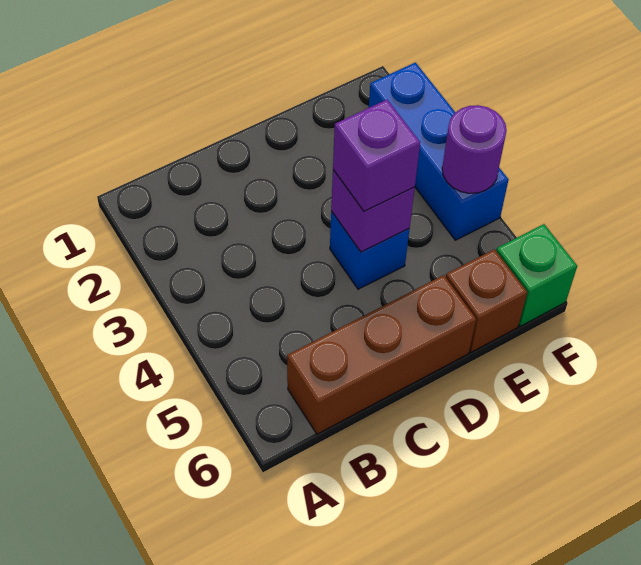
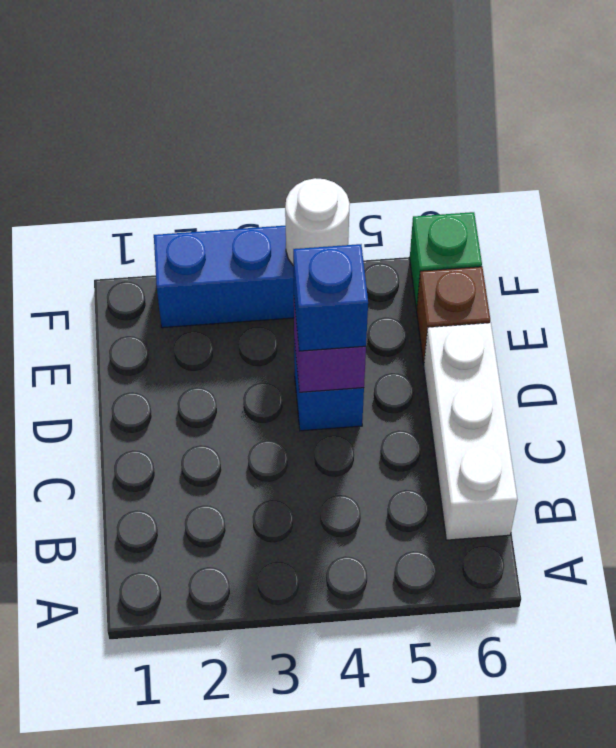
brown 1x3 brick [287,275,476,434] -> white 1x3 brick [424,323,517,540]
purple 1x1 brick [333,100,420,211] -> blue 1x1 brick [293,244,368,351]
purple 1x1 round brick [442,105,507,193] -> white 1x1 round brick [285,178,350,265]

